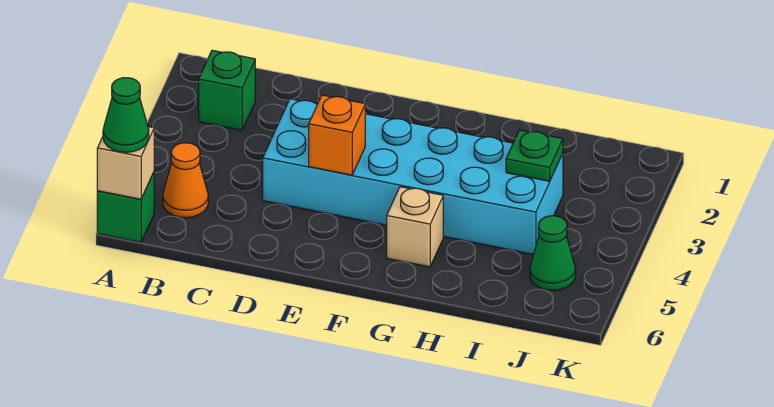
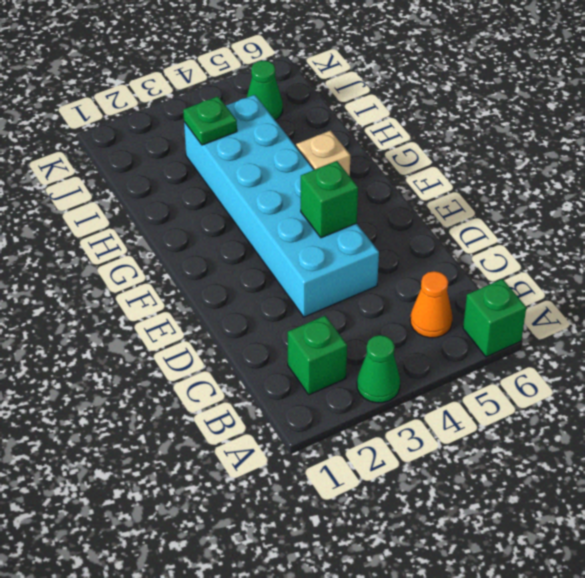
tan 1x1 brick [97,127,154,199] -> none
green 1x1 cone [103,78,149,152] -> green 1x1 cone moved to [357,335,400,403]
orange 1x1 brick [309,95,365,175] -> green 1x1 brick [301,161,358,238]

